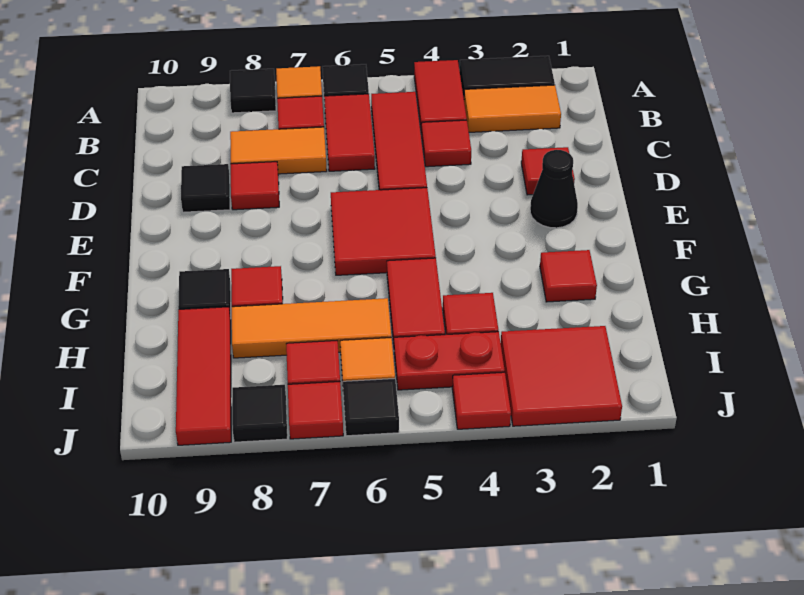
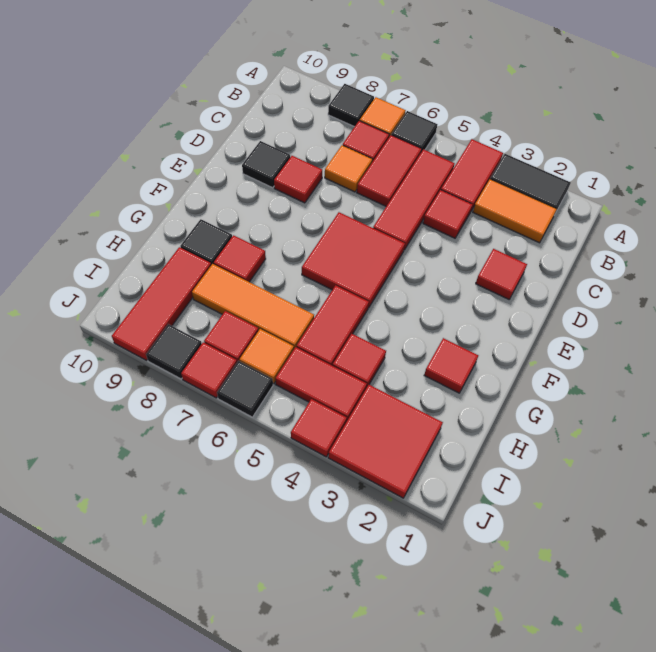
orange 1x2 tile [230,127,327,174] -> orange 1x1 tile [325,145,372,192]
black 1x1 cone [530,150,578,228] -> none
red 1x2 plate [394,332,505,390] -> red 1x2 tile [275,347,367,422]

